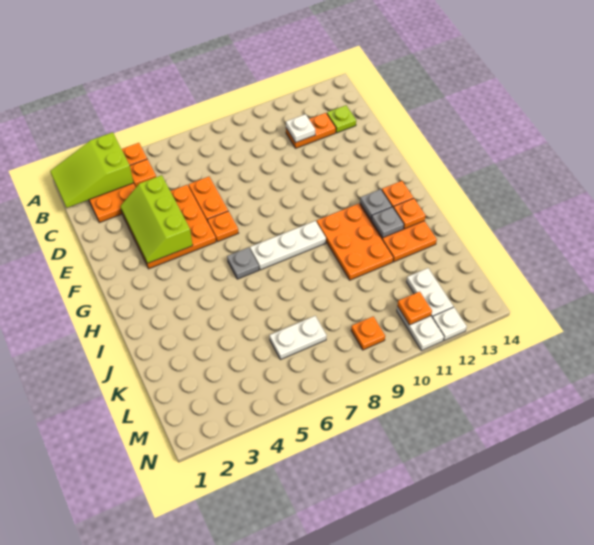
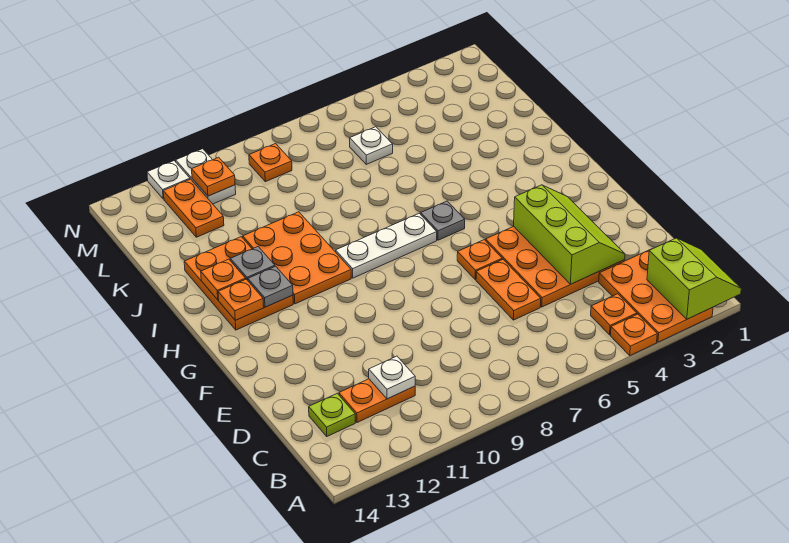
lime 2x3 slope [50,132,133,208] -> lime 2x2 slope [647,238,741,319]
white 1x2 plate [270,316,327,360] -> white 1x1 plate [350,127,393,164]
white 1x2 plate [407,268,453,317] -> orange 1x2 plate [163,179,224,237]

